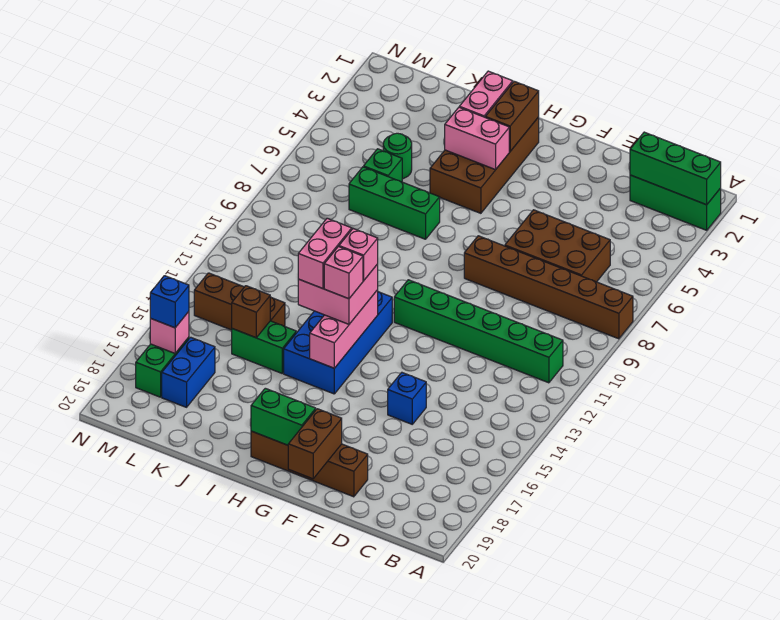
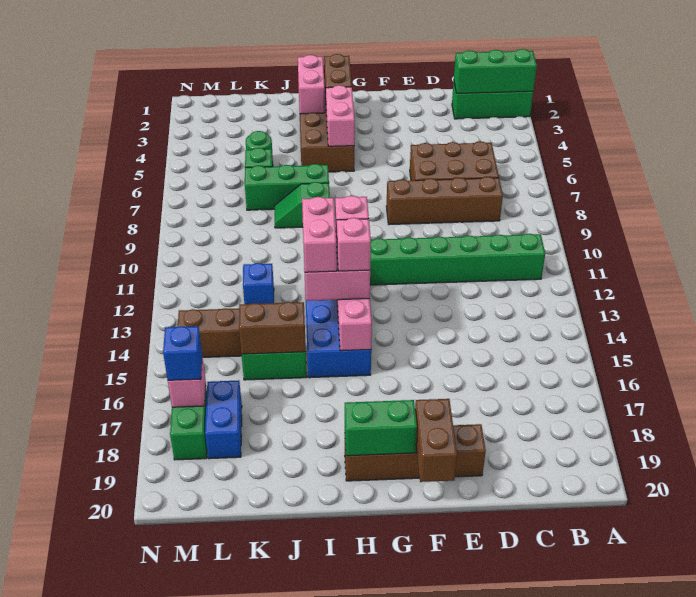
brown 1x6 brick [464,236,633,339] -> brown 1x4 brick [386,177,503,225]
blue 1x1 brick [388,373,426,424] -> blue 1x1 brick moved to [243,263,274,304]
pink 1x2 brick [445,107,509,170] -> pink 1x2 brick turned to [326,85,355,146]
none -> green 1x2 slope [274,182,330,228]
brown 1x1 brick [232,286,270,338] -> brown 1x2 brick [239,302,306,354]

